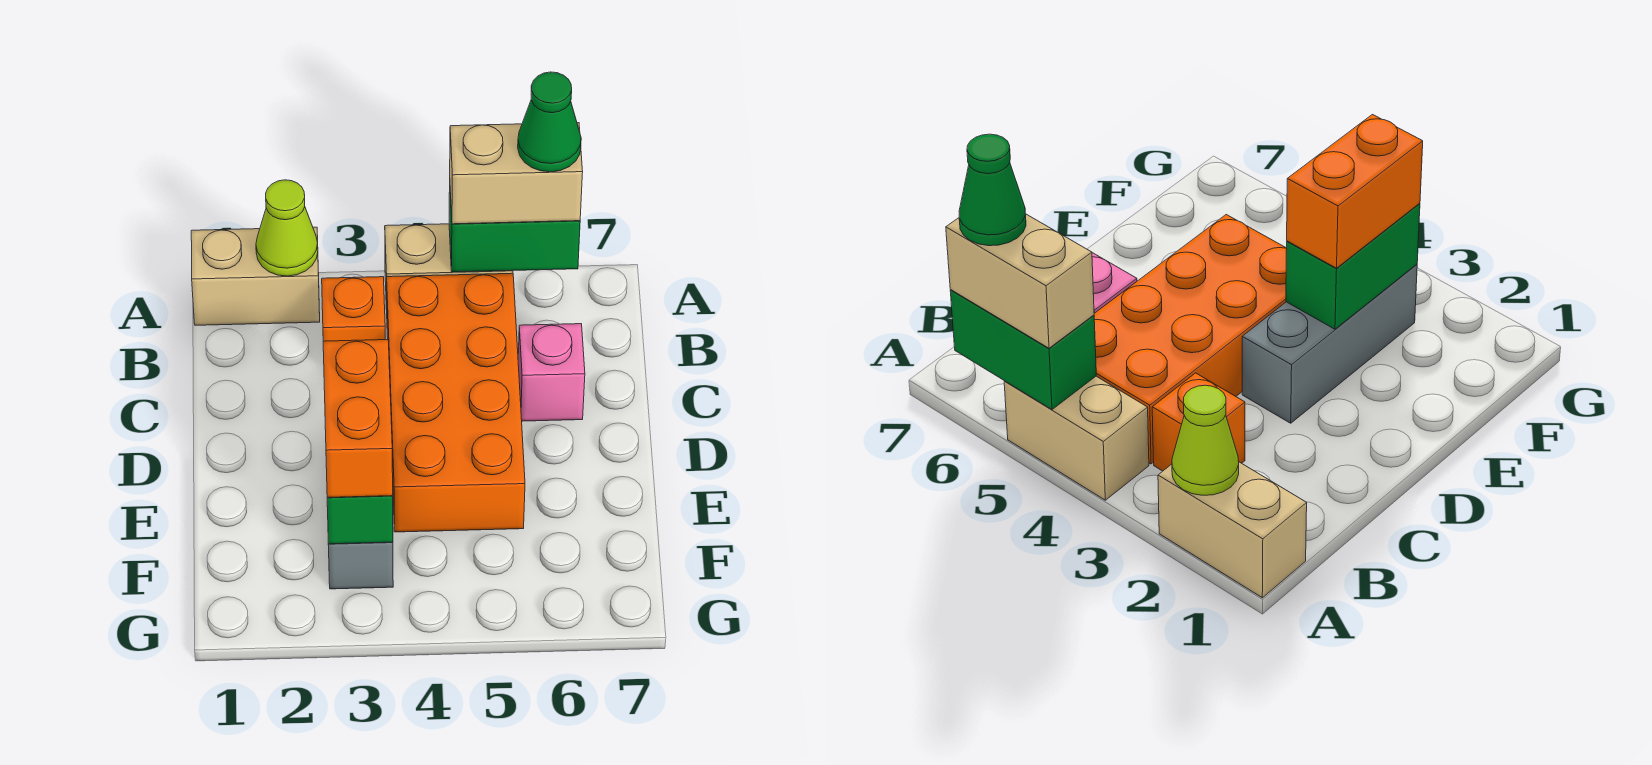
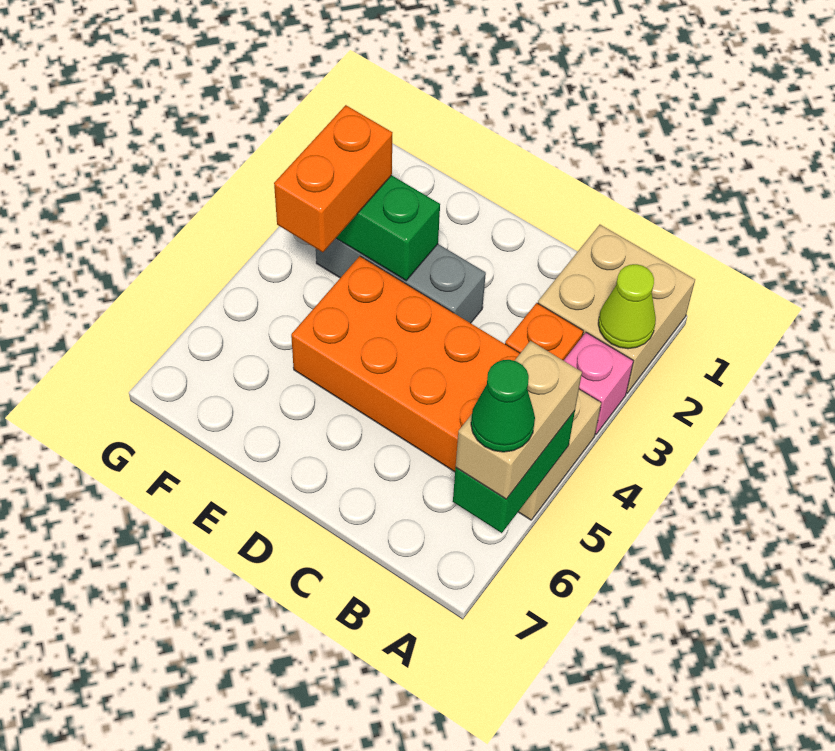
tan 1x2 brick [191,227,320,325] -> tan 2x2 brick [538,225,695,393]
pink 1x1 brick [518,324,585,421] -> pink 1x1 brick moved to [564,333,633,435]
orange 1x2 brick [323,340,393,497] -> orange 1x2 brick turned to [274,105,392,252]

